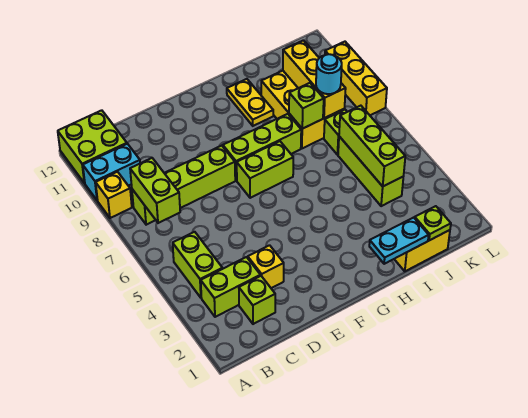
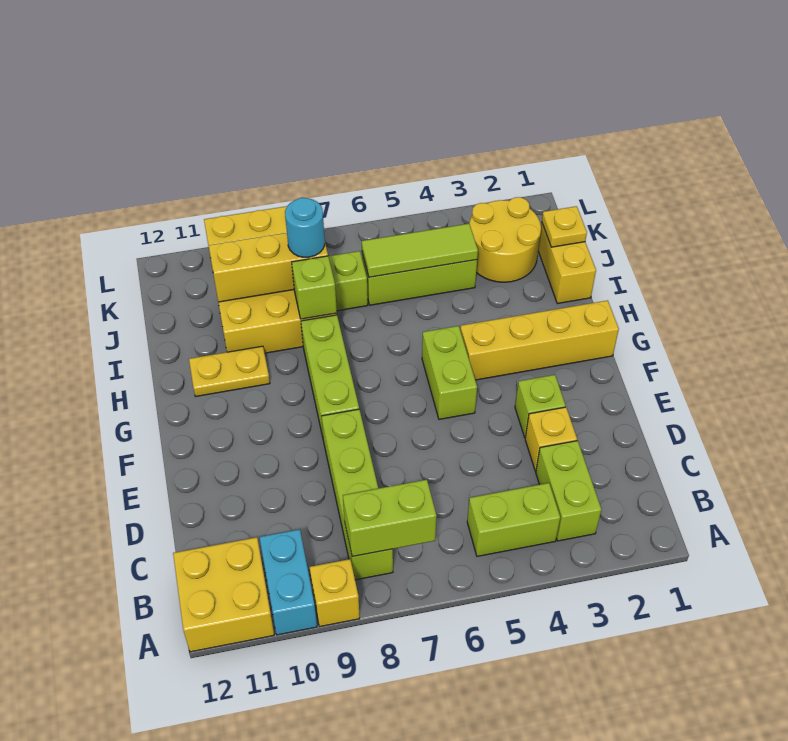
lime 2x2 brick [58,110,127,183] -> yellow 2x2 brick [173,537,274,652]
lime 1x1 brick [239,276,275,324] -> lime 1x1 brick moved to [515,375,566,438]
lime 1x2 brick [237,141,293,198] -> lime 1x2 brick moved to [422,326,477,419]
none -> yellow 1x4 brick [460,300,619,380]
cyan 1x2 plate [369,217,429,264] -> none
lime 1x1 plate [415,206,451,240] -> yellow 1x1 plate [542,206,587,247]
none -> yellow 2x2 round brick [469,197,541,282]
lime 1x3 brick [339,106,405,186] -> lime 1x3 tile [362,224,478,277]

